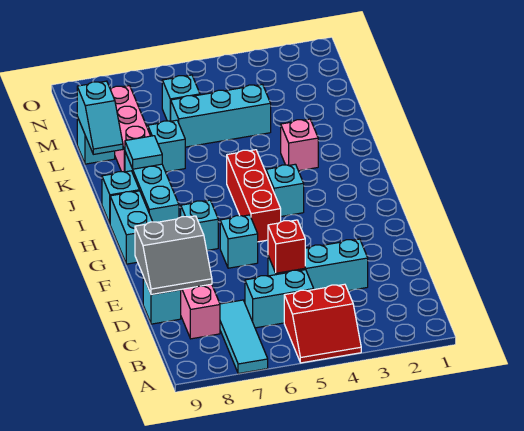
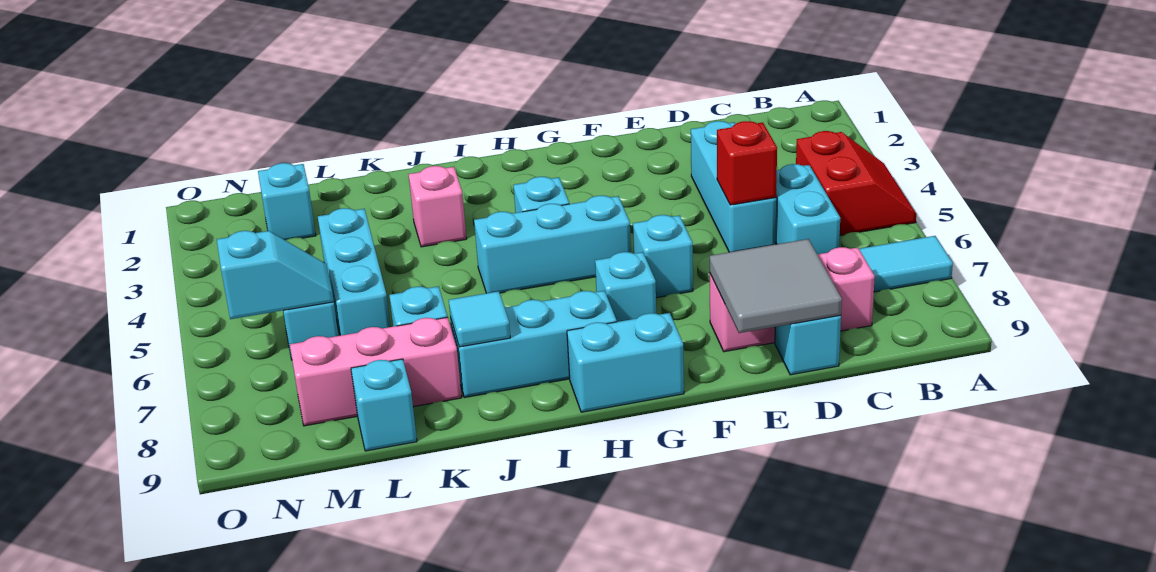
grey 2x2 slope [135,216,212,295] -> grey 2x2 tile [710,239,842,333]
red 1x3 brick [227,150,281,242] -> cyan 1x3 brick [474,196,631,293]
cyan 1x1 brick [102,171,139,223] -> cyan 1x1 brick moved to [258,163,316,240]
cyan 1x2 slope [77,81,123,154] -> cyan 1x2 slope moved to [217,231,334,319]

